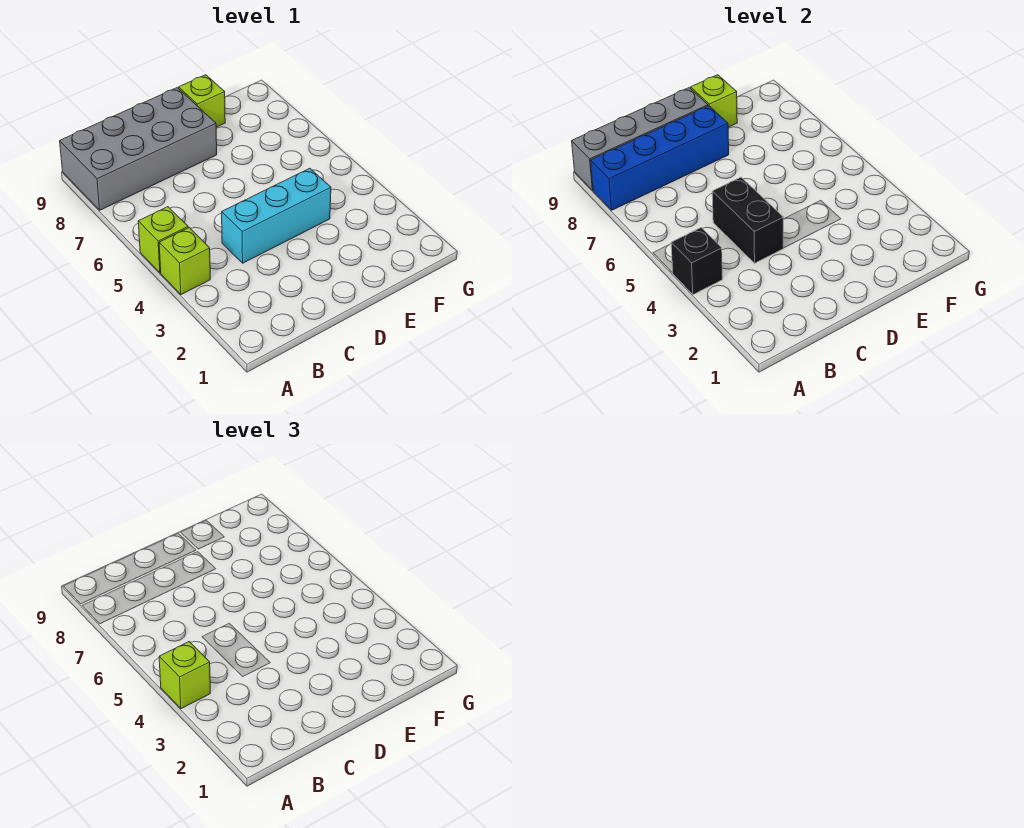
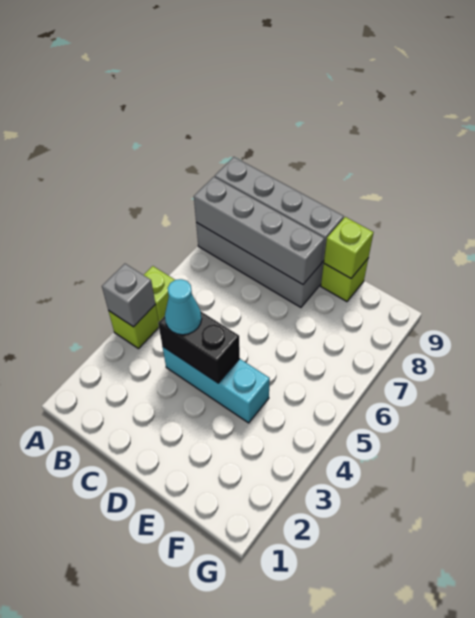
black 1x1 brick [671,228,722,295] -> grey 1x1 brick [102,264,155,327]
lime 1x1 brick [159,642,210,709] -> none
blue 1x4 brick [591,106,729,210] -> grey 1x4 brick [194,177,324,284]
black 1x2 brick [712,177,783,263] -> black 1x2 brick turned to [158,312,240,383]
none -> cyan 1x1 cone [165,279,202,335]

